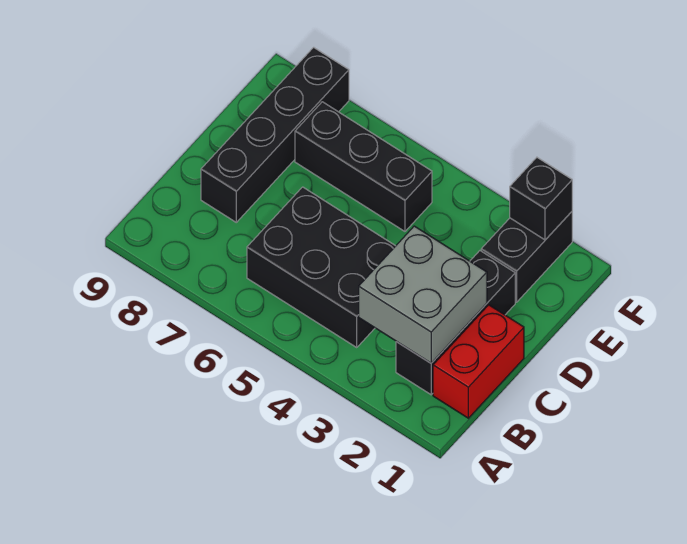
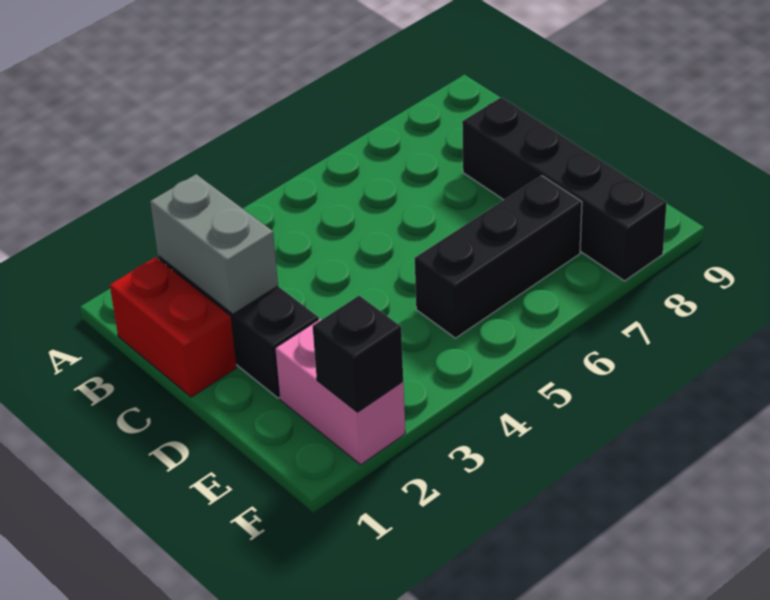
grey 2x2 brick [359,226,487,363] -> grey 1x2 brick [150,174,278,314]
black 2x3 brick [247,187,395,347] -> none
black 1x2 brick [481,212,572,302] -> pink 1x2 brick [275,319,405,465]

